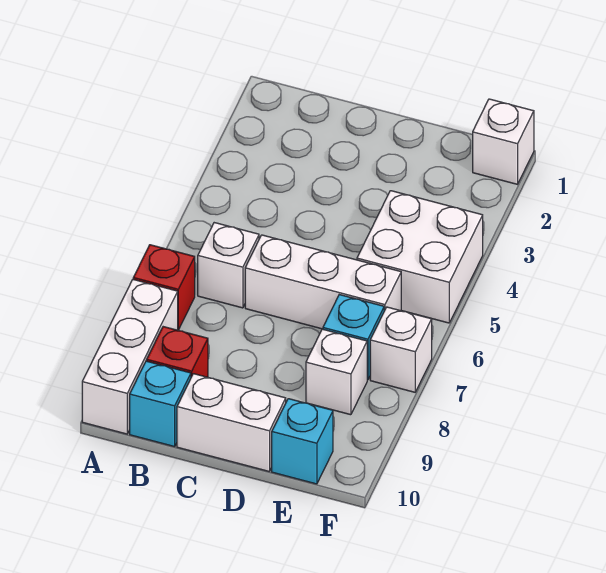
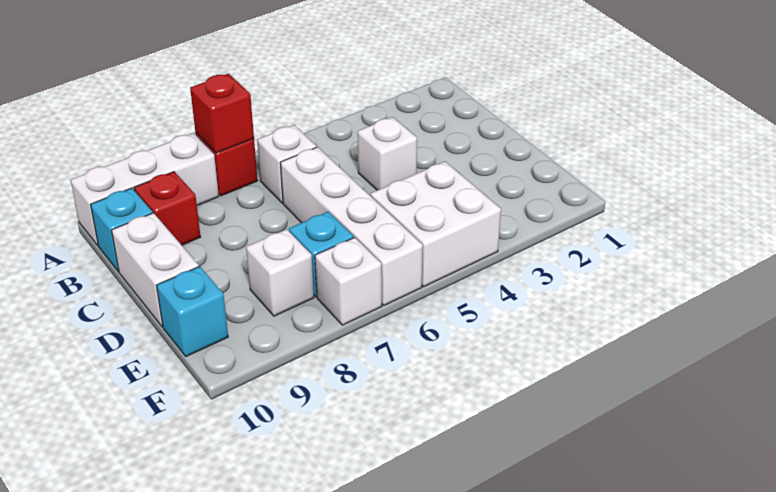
none -> red 1x1 brick [190,74,254,153]
white 1x3 brick [245,235,401,329] -> white 1x4 brick [280,147,423,305]
white 1x1 brick [473,99,534,184] -> white 1x1 brick moved to [358,117,417,190]

